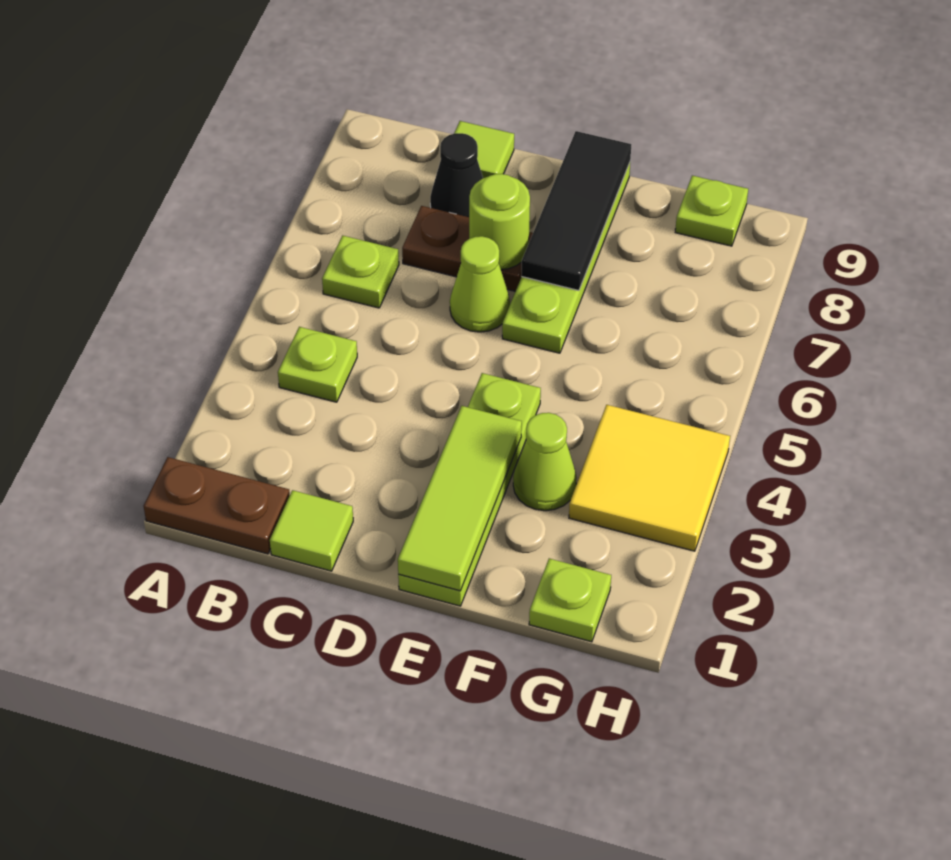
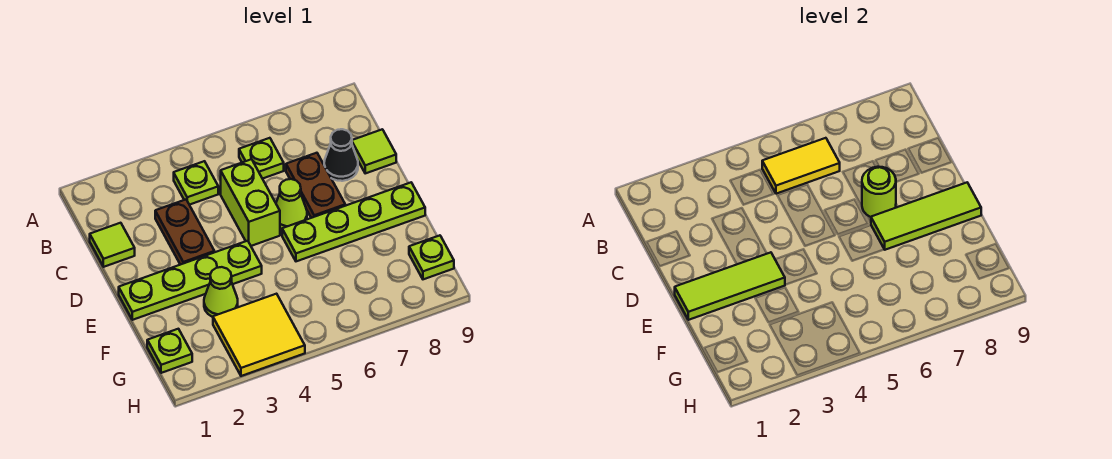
brown 1x2 plate [144,457,290,554] -> brown 1x2 plate moved to [155,200,214,265]
none -> yellow 1x2 tile [762,138,840,194]
none -> lime 1x2 brick [221,159,280,246]
black 1x3 tile [521,131,631,291] -> lime 1x3 tile [871,183,981,250]

